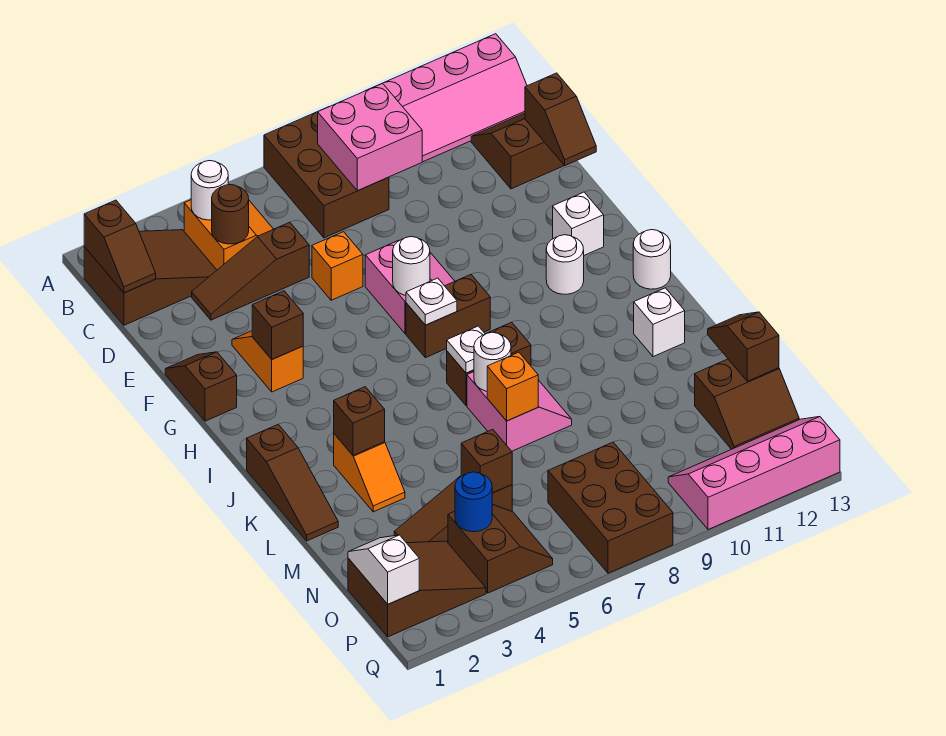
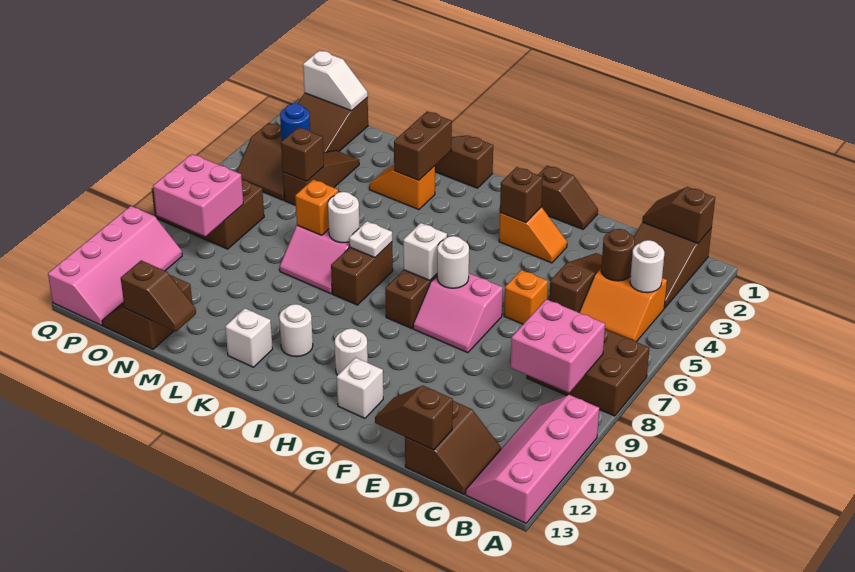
white 1x1 plate [406,278,457,325] -> white 1x1 brick [403,223,447,280]
white 1x1 round brick [633,230,671,289] -> white 1x1 round brick moved to [279,304,313,357]
brown 1x1 brick [334,387,385,455] -> brown 1x2 brick [394,111,452,180]
none -> pink 2x2 brick [153,154,243,236]

